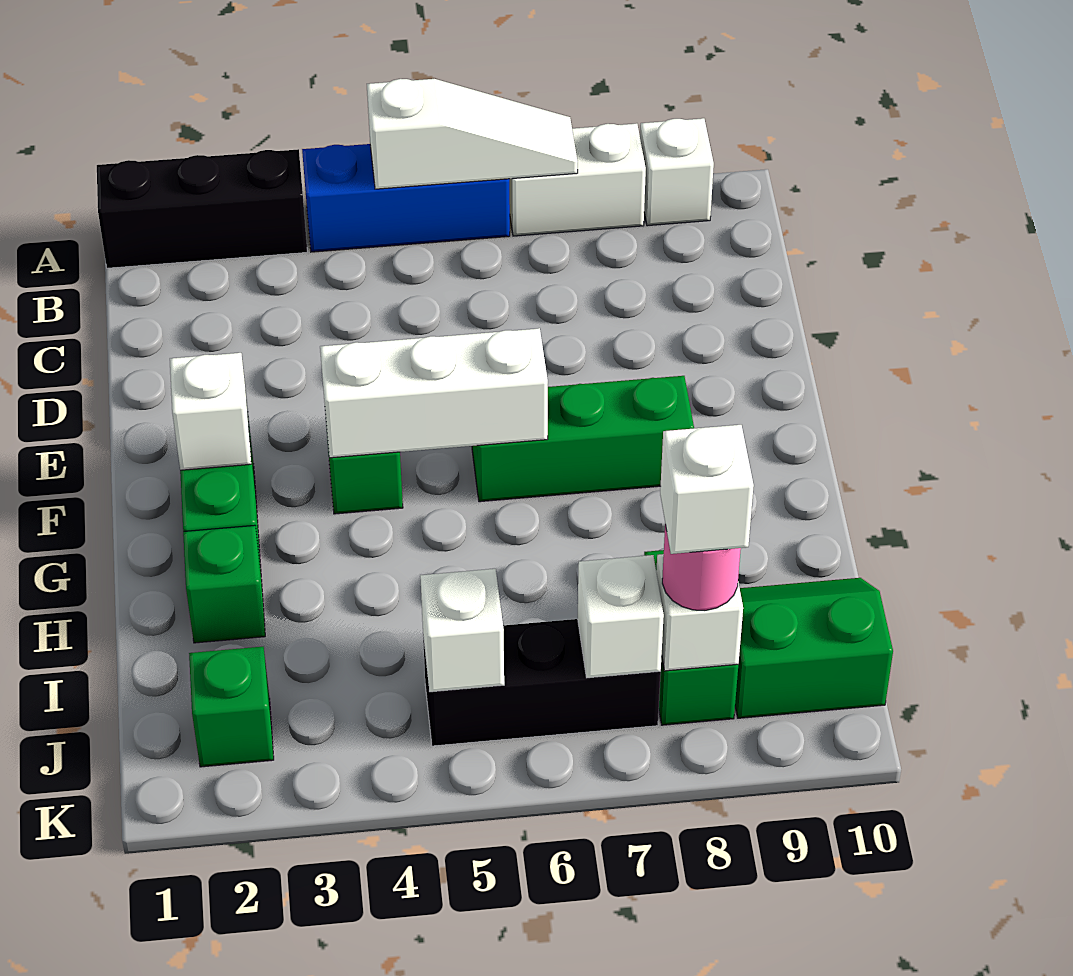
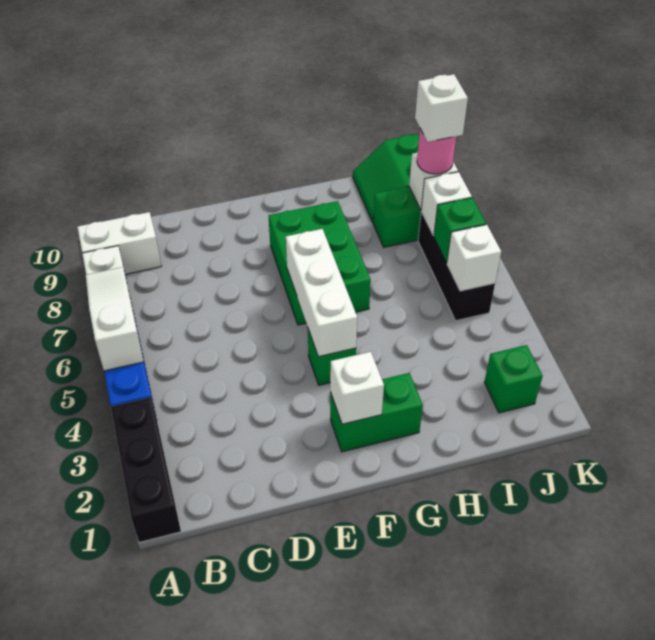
white 1x1 brick [640,118,714,226] -> white 1x2 brick [77,212,161,274]
green 1x3 brick [472,376,694,502] -> green 2x3 brick [268,201,371,325]
green 1x1 brick [183,525,265,643] -> green 1x1 brick moved to [434,198,486,263]

